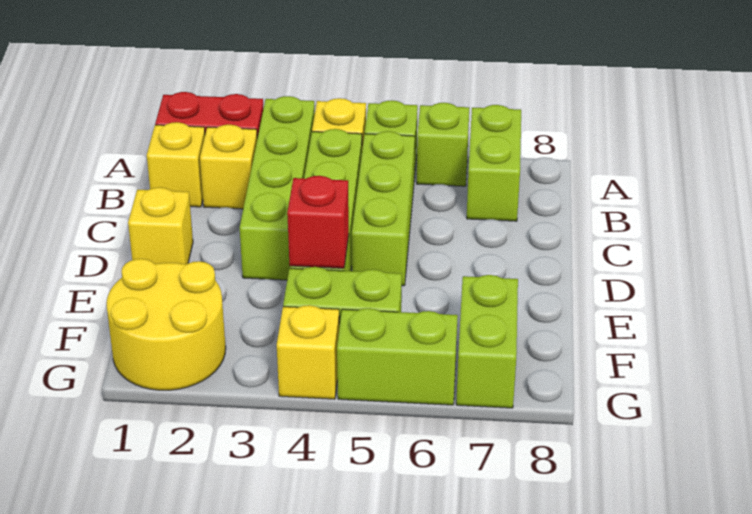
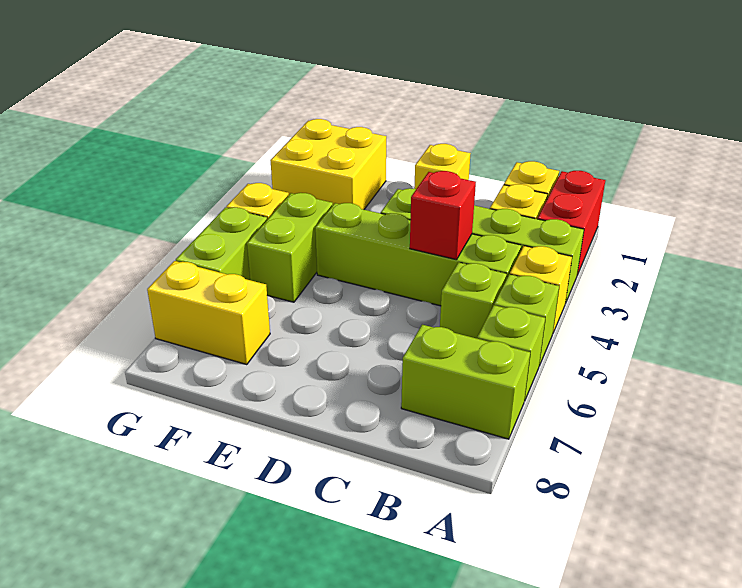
lime 1x3 brick [352,131,415,286] -> lime 1x1 brick [440,262,507,338]
red 1x1 brick [287,176,349,268] -> red 1x1 brick moved to [410,171,476,260]
yellow 2x2 round brick [106,259,226,390] -> yellow 2x2 brick [270,119,386,210]
lime 1x2 brick [456,275,518,408] -> yellow 1x2 brick [147,261,270,365]

